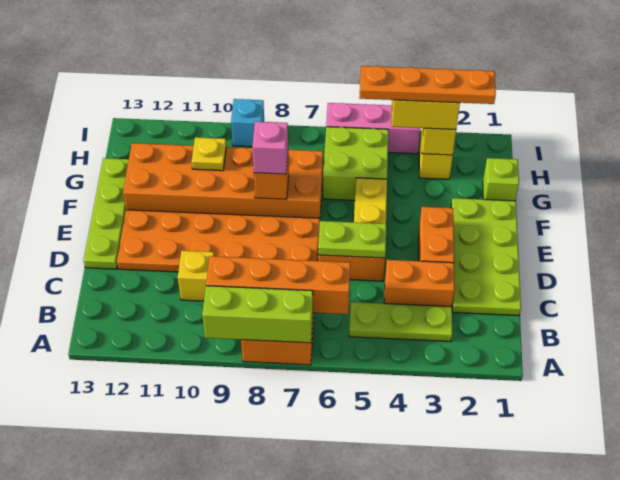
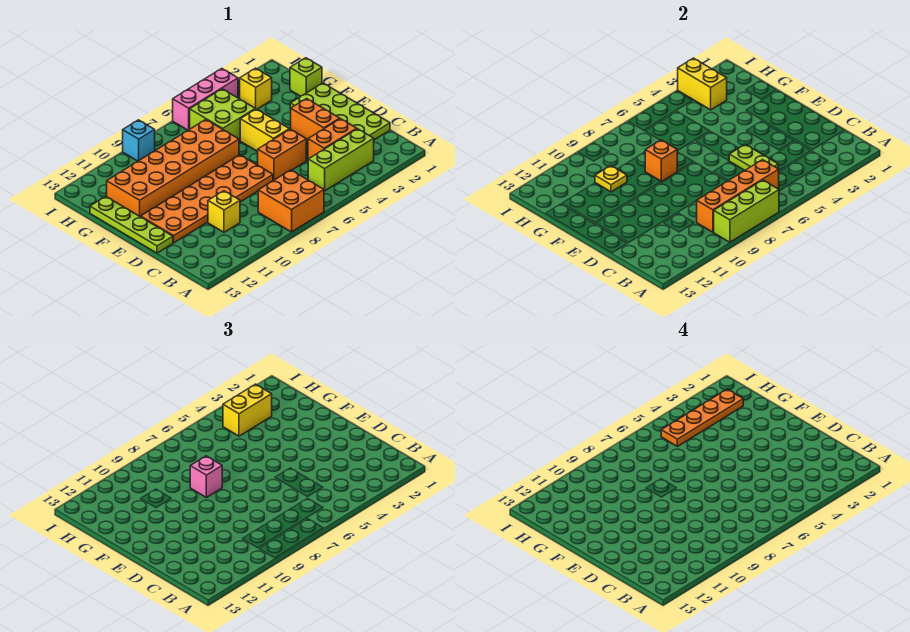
lime 1x3 plate [349,302,452,342] -> lime 1x3 brick [308,129,374,191]
lime 1x2 plate [318,221,386,258] -> lime 1x2 plate turned to [729,144,778,170]

